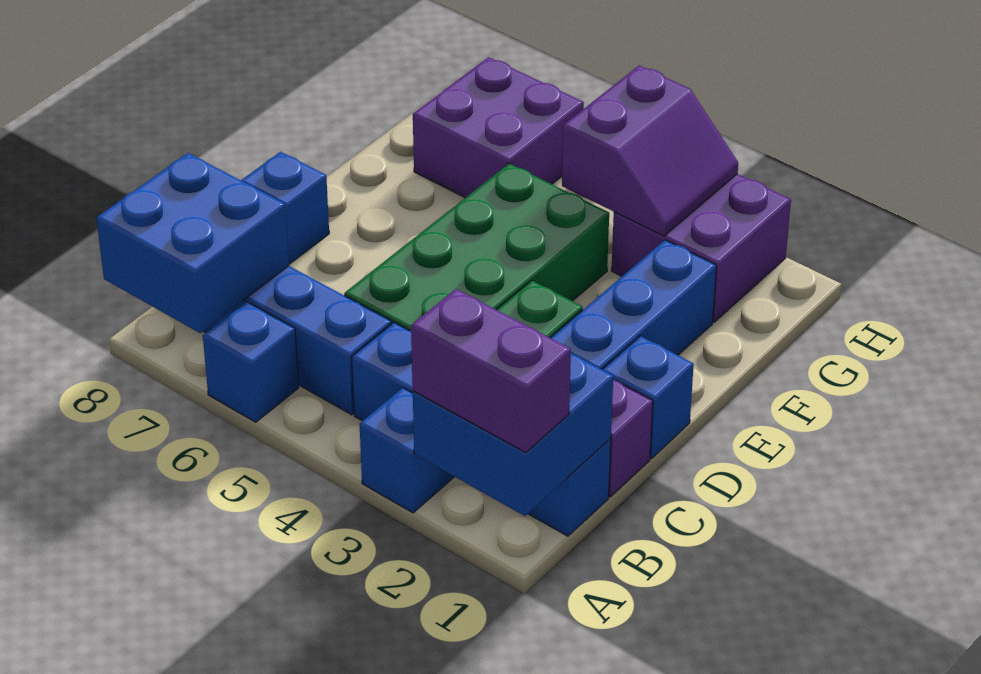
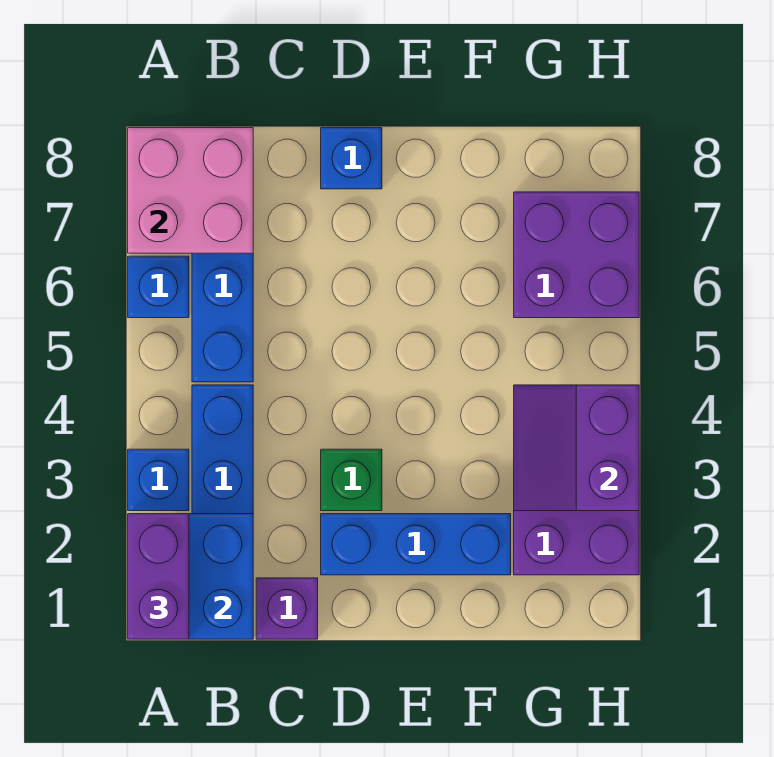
blue 2x2 brick [97,153,289,333] -> pink 2x2 brick [128,128,253,253]
green 2x4 brick [344,164,609,331] -> none
blue 1x1 brick [602,336,694,458] -> none
purple 2x2 slope [562,66,738,236] -> purple 2x2 slope turned to [514,385,639,511]

